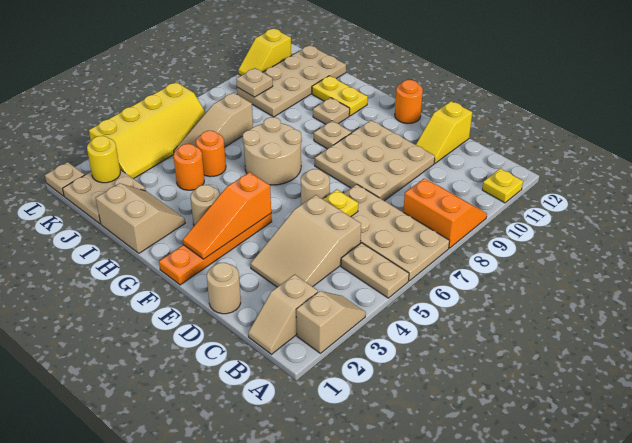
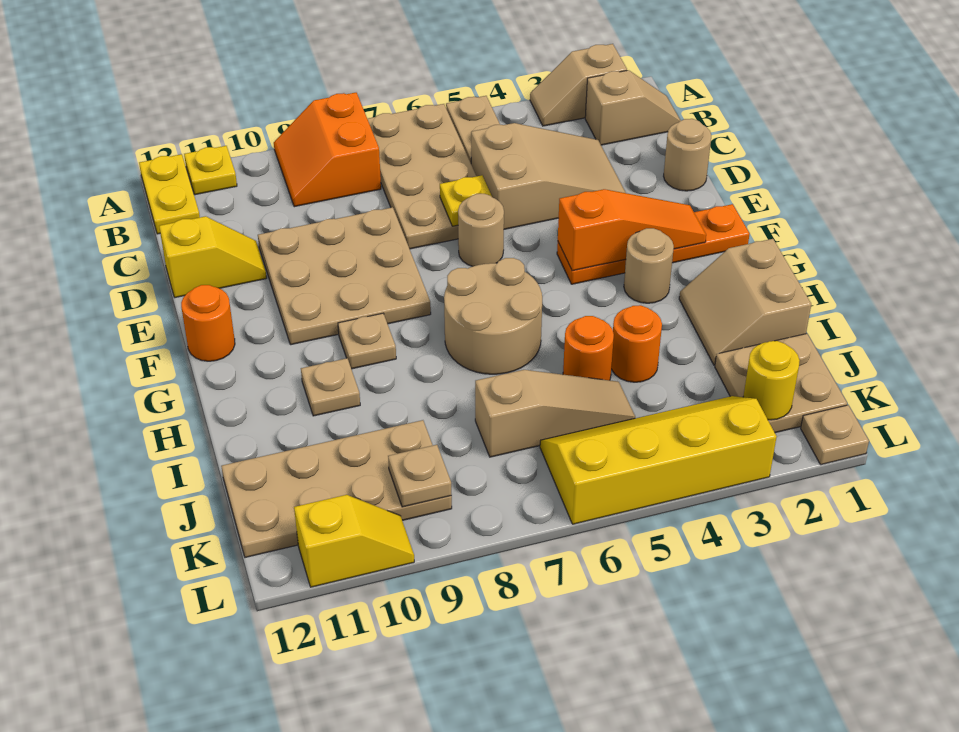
yellow 1x2 plate [312,76,368,116] -> yellow 1x2 plate moved to [139,154,200,234]

